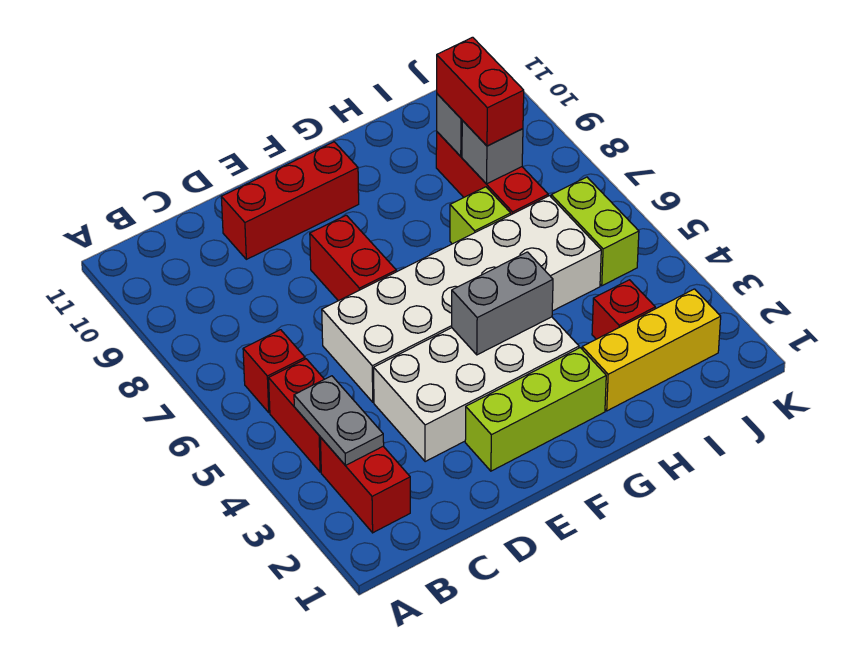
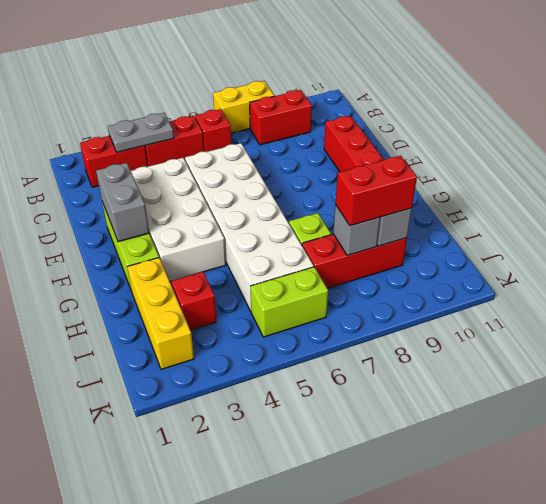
none -> yellow 1x2 brick [213,81,274,133]
red 1x2 brick [310,215,396,301] -> red 1x2 brick moved to [250,90,312,145]
grey 1x2 brick [452,252,553,355] -> grey 1x2 brick moved to [96,163,149,242]

